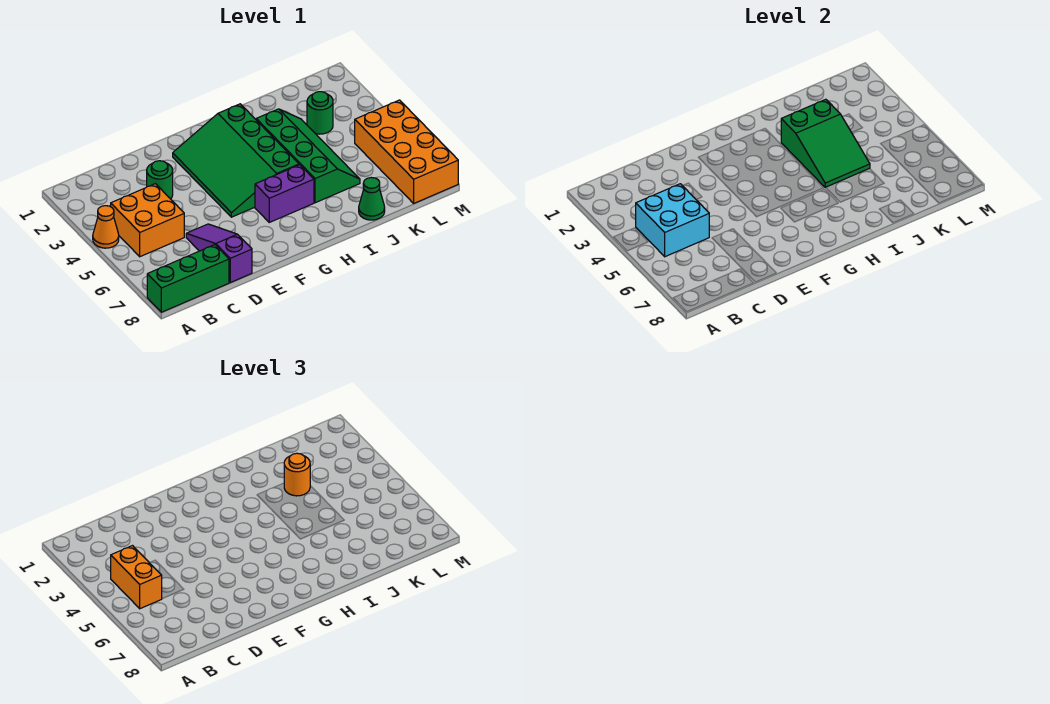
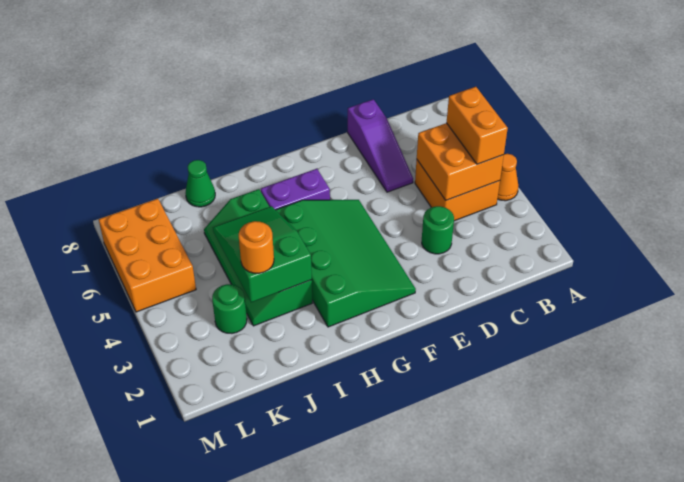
green 1x3 brick [147,245,229,312] -> none
cyan 2x2 brick [636,184,709,257] -> orange 2x2 brick [417,123,504,200]
orange 2x4 brick [355,100,458,203] -> orange 2x3 brick [99,199,196,312]

